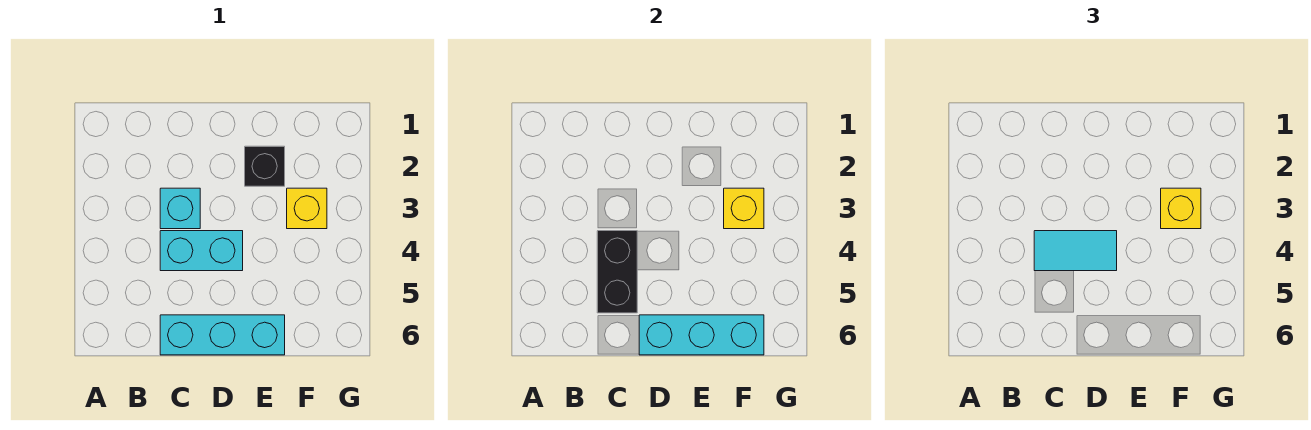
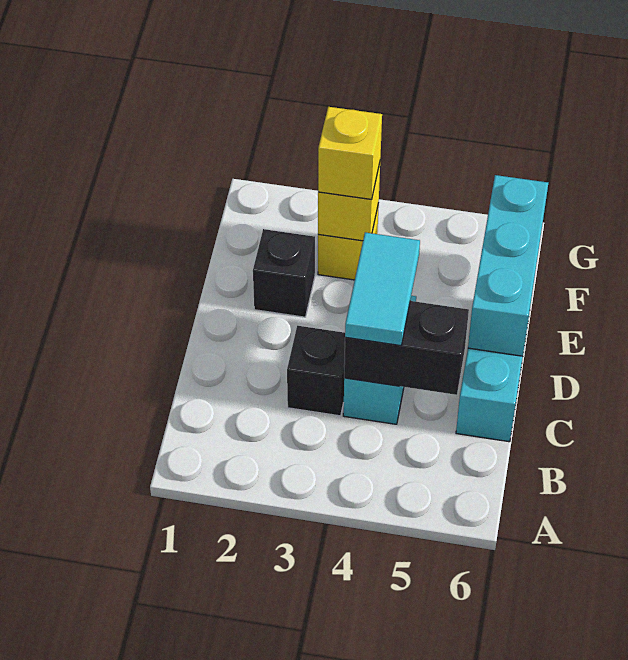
cyan 1x1 brick [160,188,200,229] -> black 1x1 brick [287,326,345,416]

